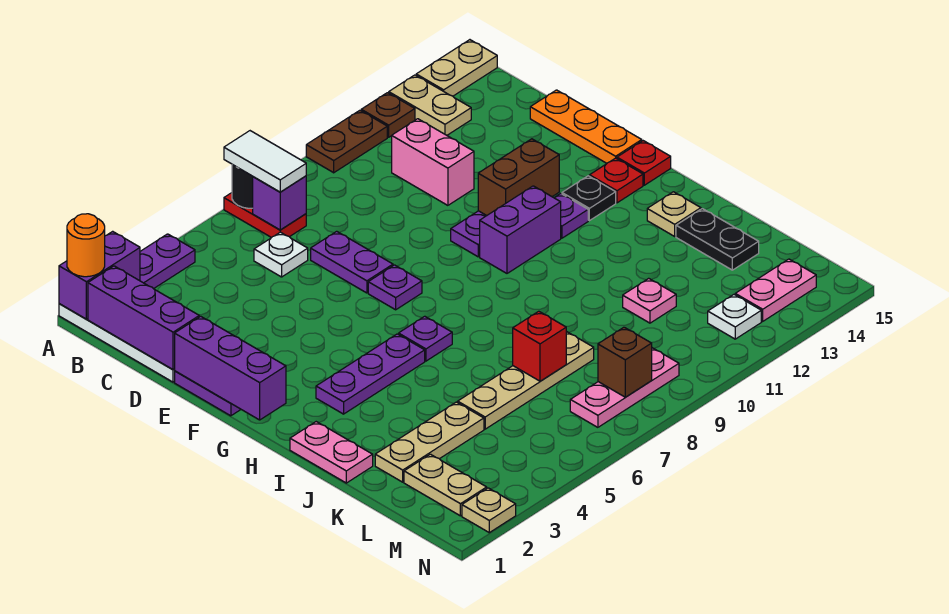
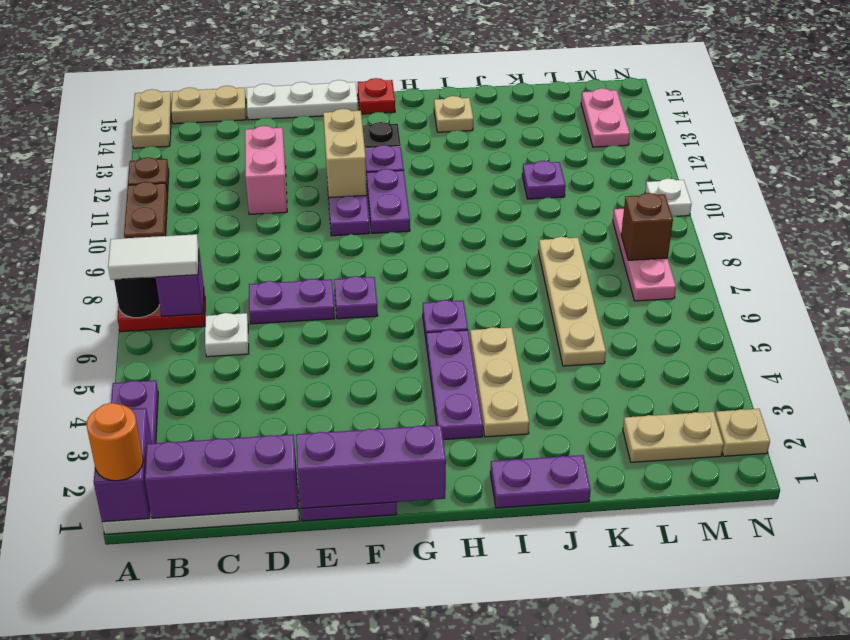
tan 1x2 plate [389,75,471,135] -> tan 1x2 plate moved to [171,86,246,124]
pink 1x2 brick [392,119,474,205] -> pink 1x2 brick turned to [245,126,287,214]
orange 1x3 plate [530,90,642,163] -> white 1x3 plate [247,80,358,120]
brown 1x2 brick [478,139,559,216] -> tan 1x2 brick [323,109,367,198]
purple 1x2 brick [480,186,561,273] -> purple 1x2 plate [366,169,410,233]
red 1x1 plate [589,158,643,203] -> none
pink 1x2 plate [290,422,373,483] -> purple 1x2 plate [490,455,591,508]
black 1x2 plate [676,209,759,270] -> none
tan 1x3 plate [375,402,484,482] -> tan 1x3 plate moved to [470,327,529,437]
red 1x1 brick [513,311,566,381] -> none
pink 1x1 plate [623,278,676,323] -> purple 1x1 plate [522,161,566,199]
white 1x1 plate [708,295,761,339] -> white 1x1 plate moved to [645,179,692,216]

